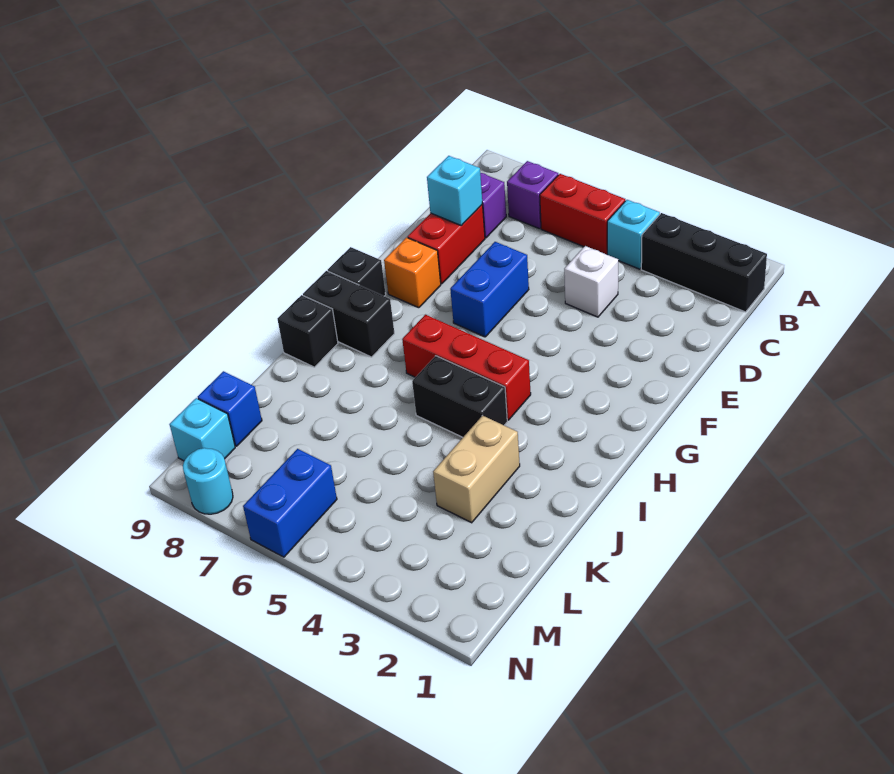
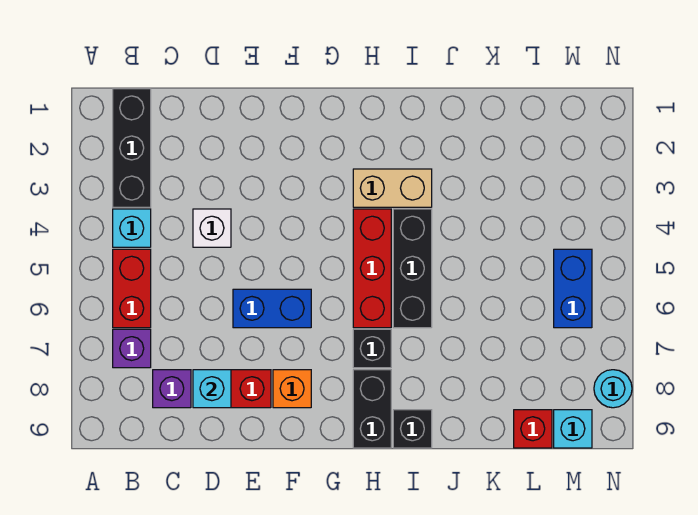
black 1x1 brick [328,247,386,296] -> black 1x1 brick moved to [353,329,391,368]
black 1x2 brick [412,356,507,437] -> black 1x3 brick [393,209,432,328]
tan 1x2 brick [433,416,520,523] -> tan 1x2 brick moved to [353,169,432,207]
blue 1x1 brick [198,371,262,446] -> red 1x1 brick [514,410,552,448]
blue 1x2 brick [243,449,337,557] -> blue 1x2 brick turned to [554,249,592,328]

